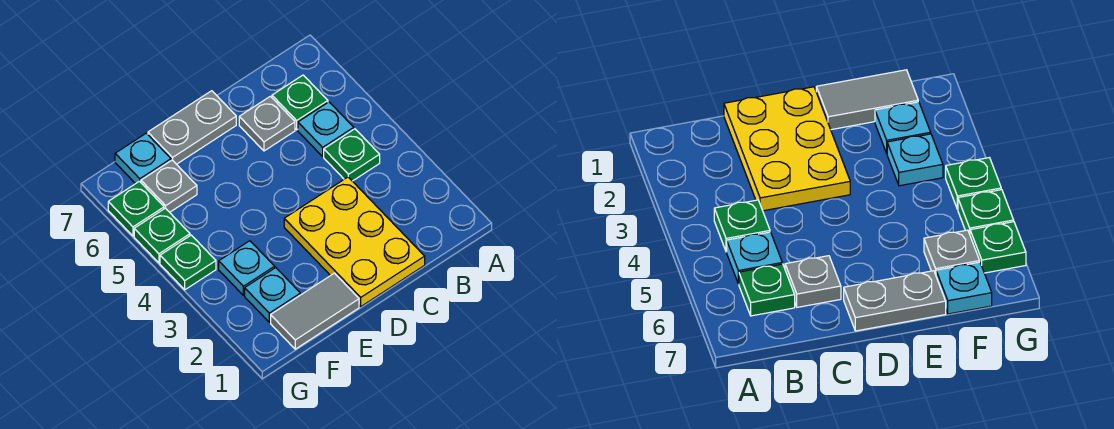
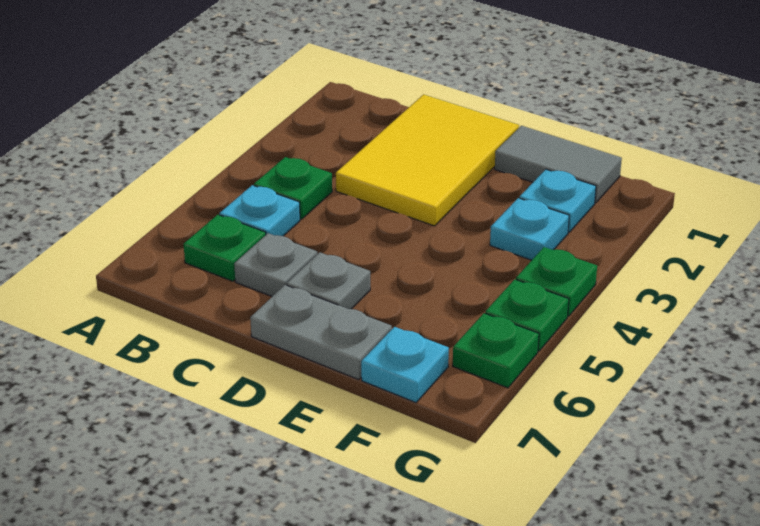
yellow 2x3 plate [284,177,425,306] -> yellow 2x3 tile [336,94,519,226]
grey 1x1 plate [141,160,197,212] -> grey 1x1 plate moved to [287,252,370,309]

